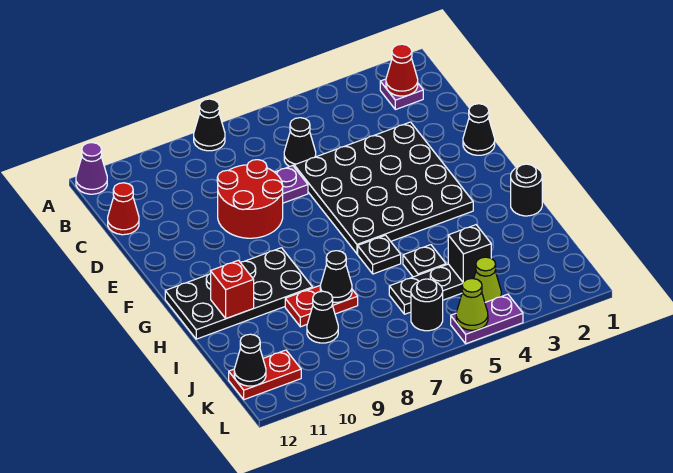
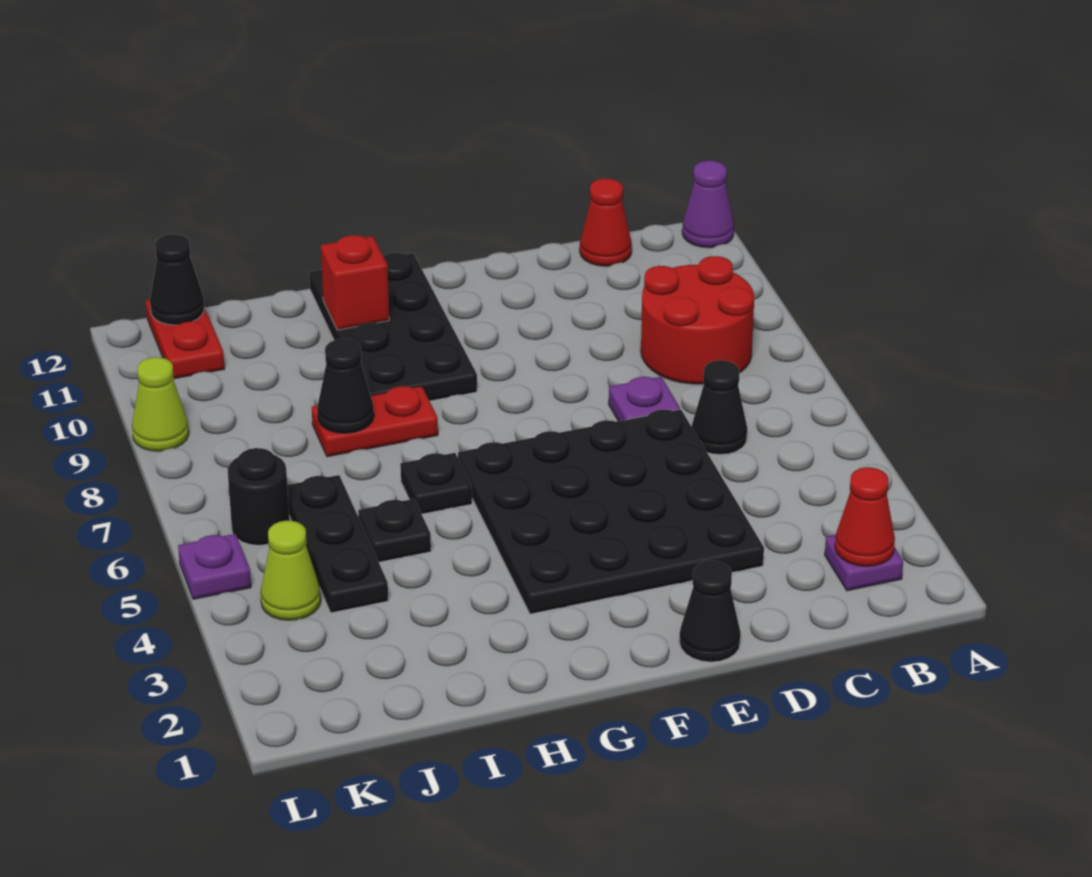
black 1x1 cone [194,99,225,151] -> none
red 2x2 round brick [217,160,283,238] -> red 2x2 round brick moved to [641,256,754,384]
black 1x1 round brick [511,164,542,216] -> none
red 1x2 plate [285,286,358,327] -> red 1x2 plate turned to [312,386,438,457]
black 1x1 brick [448,225,491,282] -> none
black 1x1 cone [307,291,338,343] -> none
purple 1x2 plate [451,294,523,344] -> purple 1x1 plate [178,534,251,599]
lime 1x1 cone [456,279,488,330] -> lime 1x1 cone moved to [132,357,189,451]

